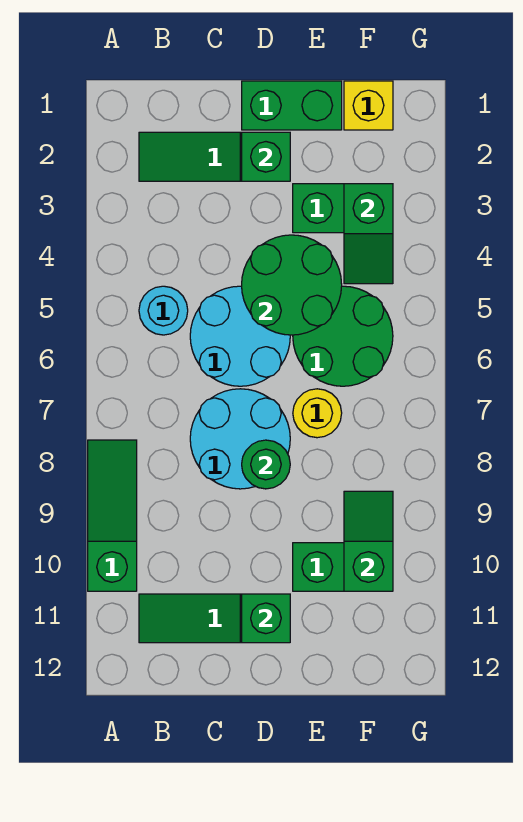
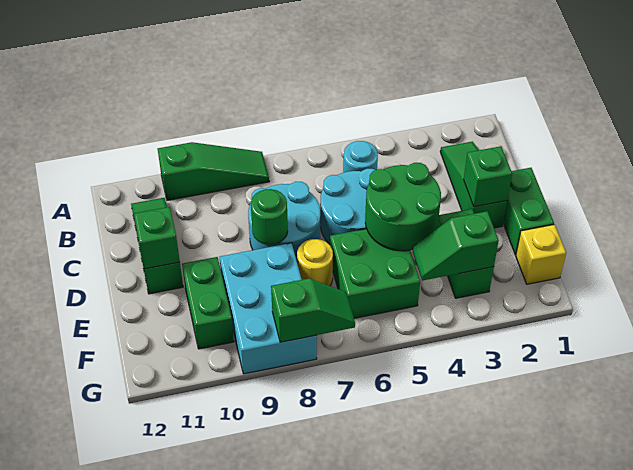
green 2x2 round brick [293,286,393,386] -> green 2x2 brick [330,229,420,318]
none -> cyan 2x3 brick [220,243,317,374]
green 1x2 slope [344,491,393,591] -> green 1x2 slope moved to [271,279,355,342]

